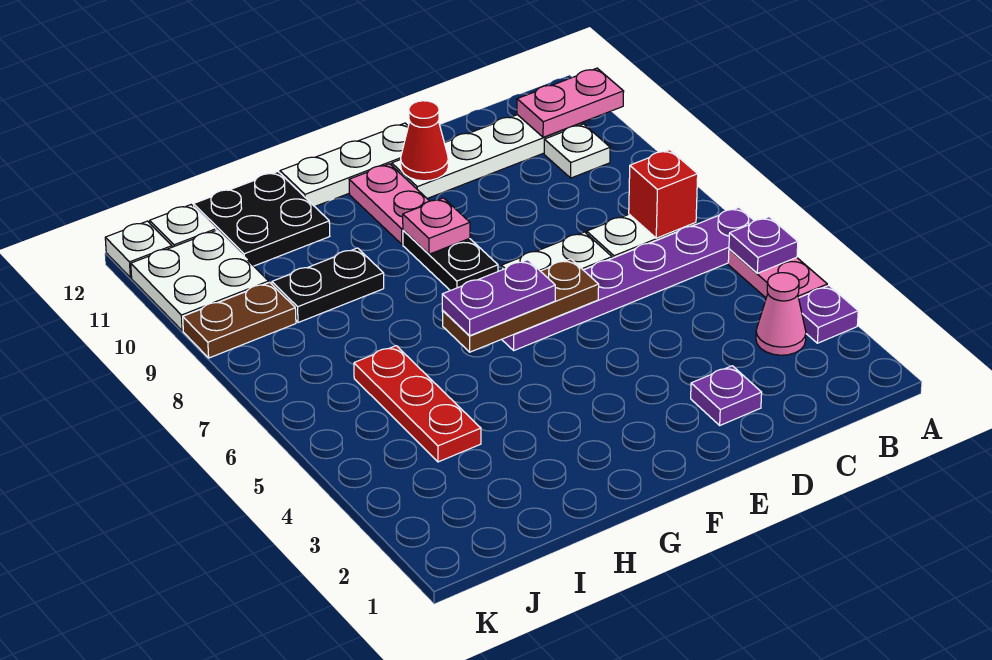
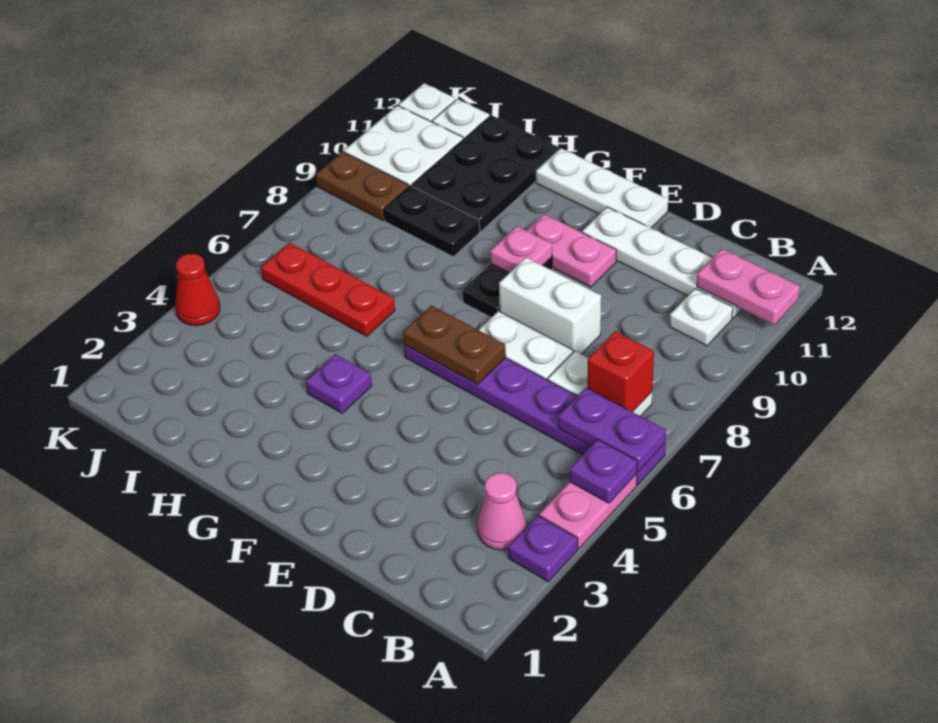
purple 1x1 plate [691,366,762,425] -> purple 1x1 plate moved to [306,354,372,413]
none -> white 1x2 brick [499,257,601,354]
brown 1x3 plate [442,259,599,352] -> brown 1x2 plate [403,305,506,384]
red 1x1 cone [401,101,448,181] -> red 1x1 cone moved to [175,254,220,326]
purple 1x2 plate [442,260,555,336] -> purple 1x2 plate moved to [558,388,666,472]
pink 1x2 plate [349,164,429,244] -> pink 1x2 plate turned to [527,214,616,287]
black 2x2 plate [194,172,330,266] -> black 2x3 plate [412,115,559,231]
red 1x3 plate [354,346,481,462] -> red 1x3 plate turned to [261,243,395,336]

